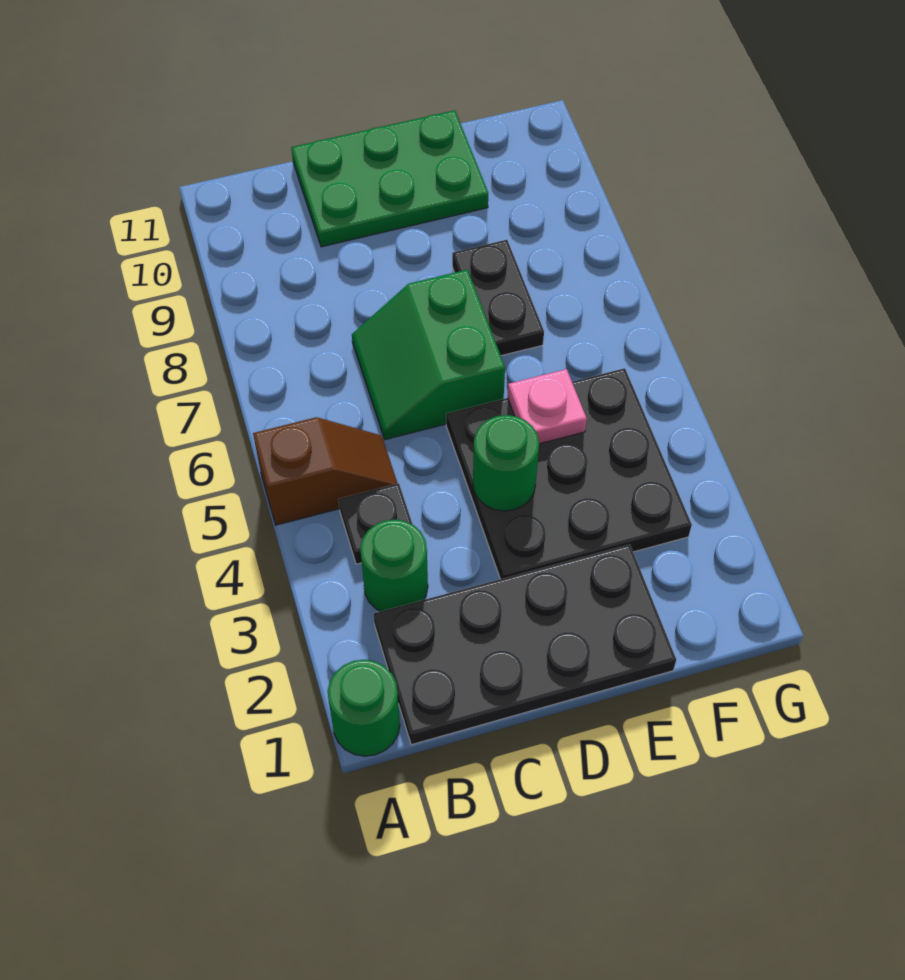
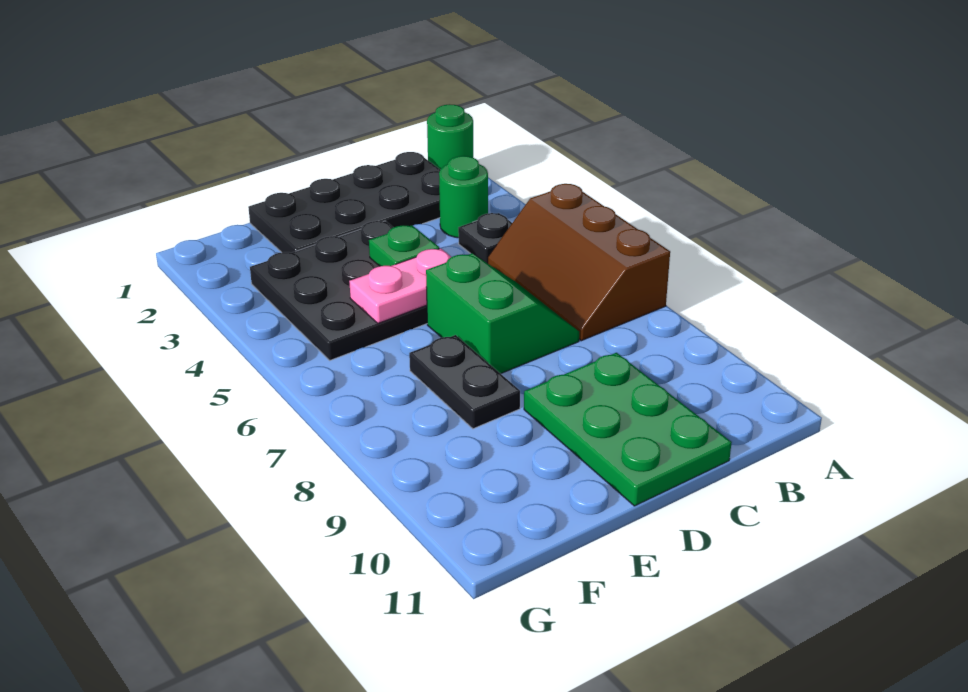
brown 1x2 slope [253,417,398,525] -> brown 2x3 slope [488,184,670,341]
green 2x3 plate [291,110,488,247] -> green 2x3 plate turned to [524,353,732,506]
green 1x1 round brick [473,415,539,511] -> green 1x1 plate [369,225,439,266]
pink 1x1 plate [508,369,587,444] -> pink 1x2 plate [349,248,451,323]

